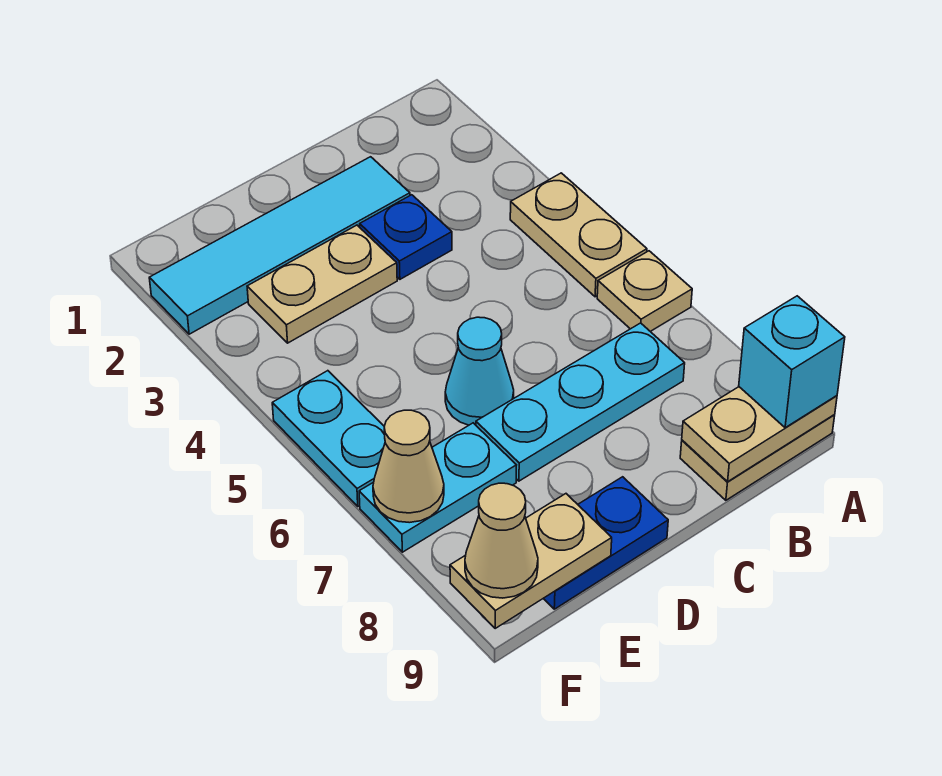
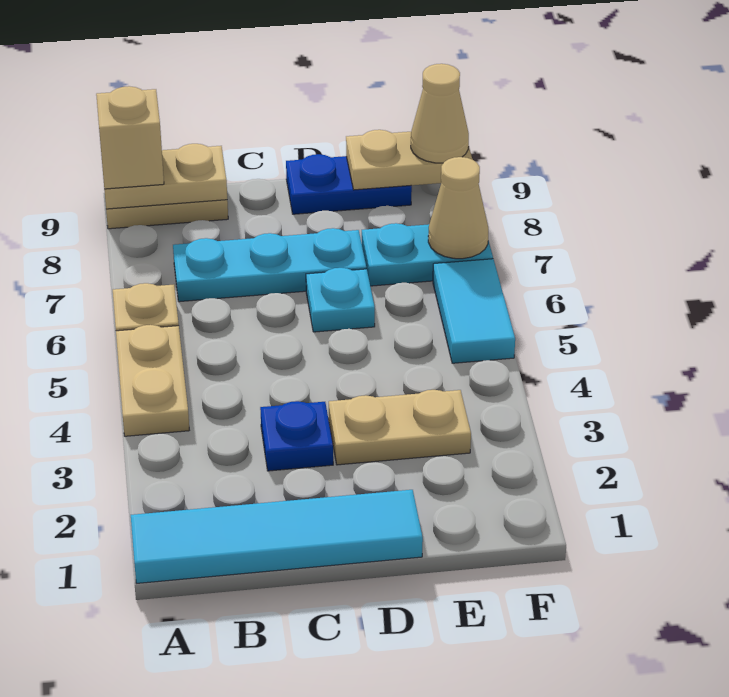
cyan 1x1 brick [739,296,845,428] -> tan 1x1 brick [96,86,164,189]
cyan 1x4 tile [149,157,410,334] -> cyan 1x4 tile moved to [131,490,423,583]
cyan 1x1 cone [445,317,514,425] -> cyan 1x1 plate [306,268,375,332]
cyan 1x2 plate [272,371,385,506] -> cyan 1x2 tile [433,259,515,363]

